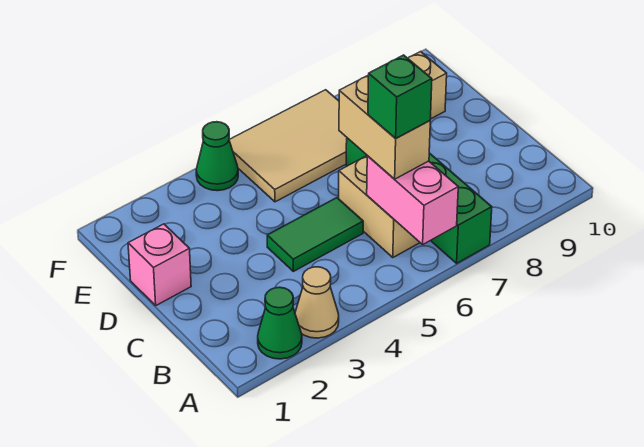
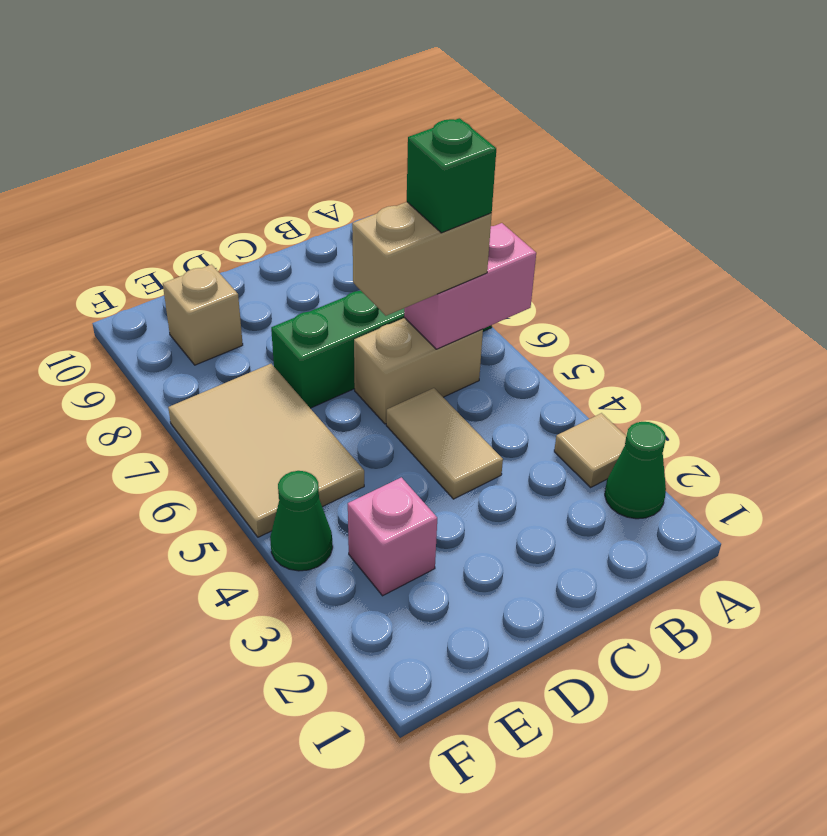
tan 1x1 cone [295,267,339,338] -> tan 1x1 tile [554,413,626,487]
green 1x2 tile [267,198,363,271] -> tan 1x2 tile [386,388,503,499]
pink 1x1 brick [128,224,191,305] -> pink 1x1 brick moved to [348,477,437,596]

